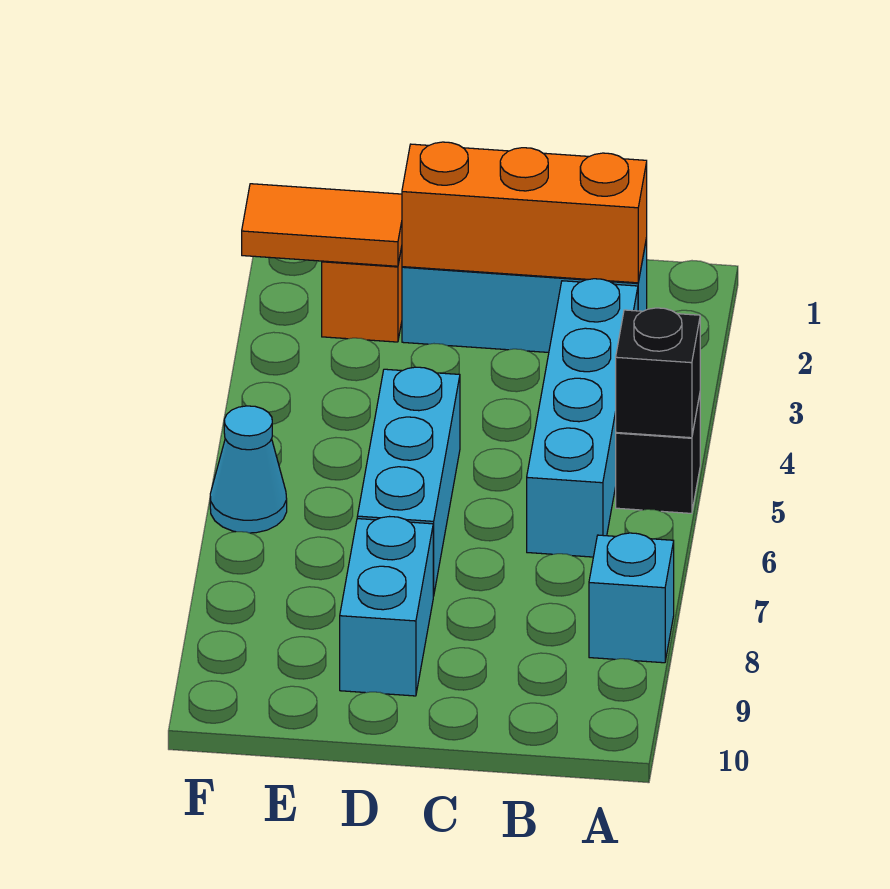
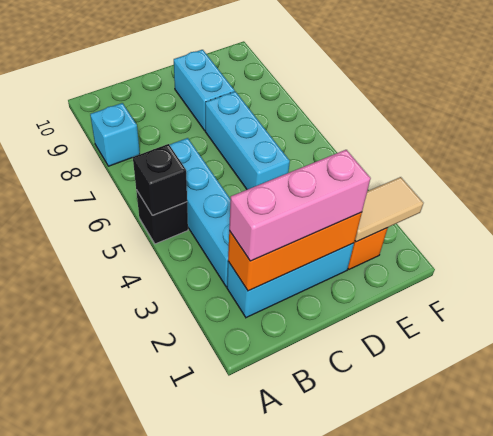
none -> pink 1x3 brick [229,150,371,261]
orange 1x2 tile [242,184,402,266] -> tan 1x2 tile [355,177,423,242]
cyan 1x1 cone [210,406,287,533] -> none

